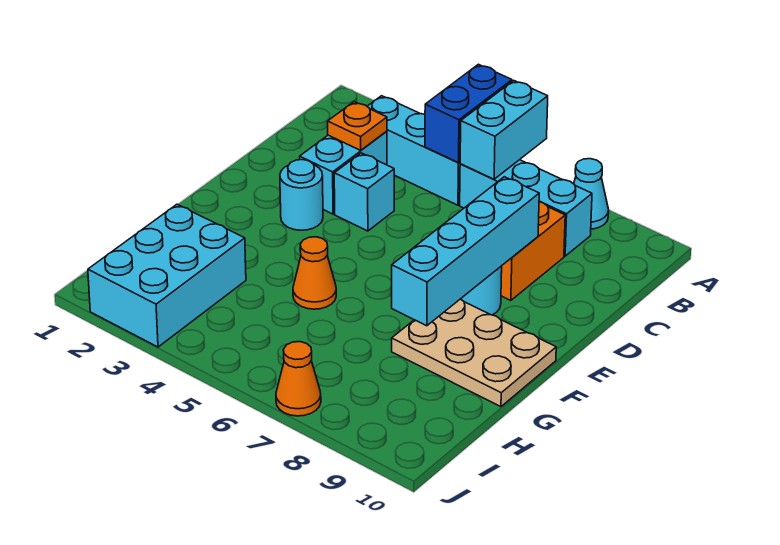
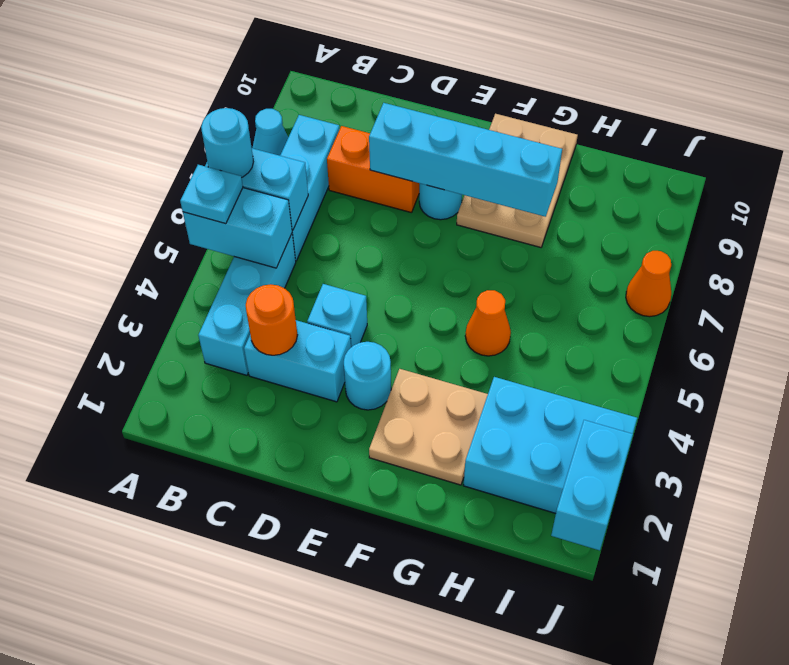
blue 1x2 brick [425,64,512,163] -> cyan 1x2 brick [183,188,292,268]
none -> cyan 1x1 plate [180,165,243,224]
none -> cyan 1x1 round brick [201,108,253,178]
orange 1x1 plate [328,102,387,150] -> orange 1x1 round brick [246,284,297,355]
none -> tan 2x2 plate [369,369,488,485]
none -> cyan 1x2 brick [551,420,633,550]

